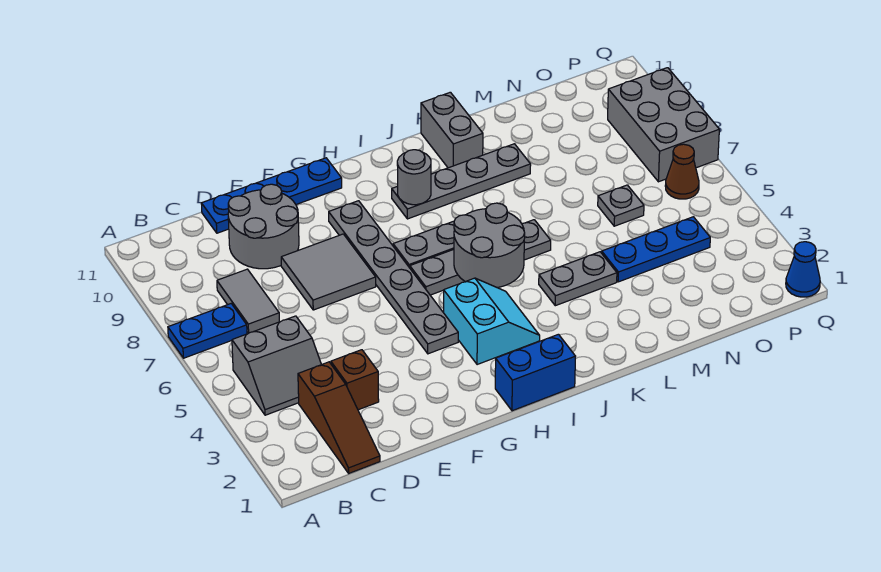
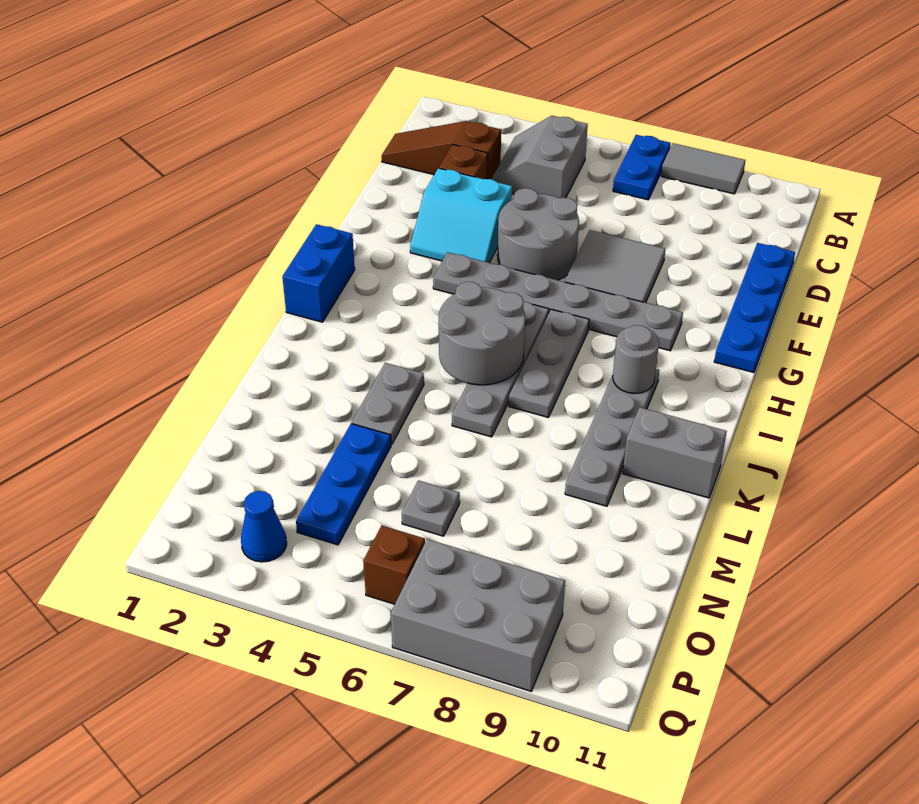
grey 1x2 tile [217,269,279,333] -> grey 1x2 tile moved to [661,143,745,194]
grey 2x2 round brick [228,184,299,269] -> grey 2x2 round brick moved to [497,188,579,280]
cyan 2x2 slope [444,278,540,365] -> cyan 2x2 slope moved to [410,168,512,263]
brown 1x1 cone [665,144,699,199] -> brown 1x1 brick [363,526,425,604]
blue 1x1 cone [786,242,820,297] -> blue 1x1 cone moved to [241,491,287,562]

